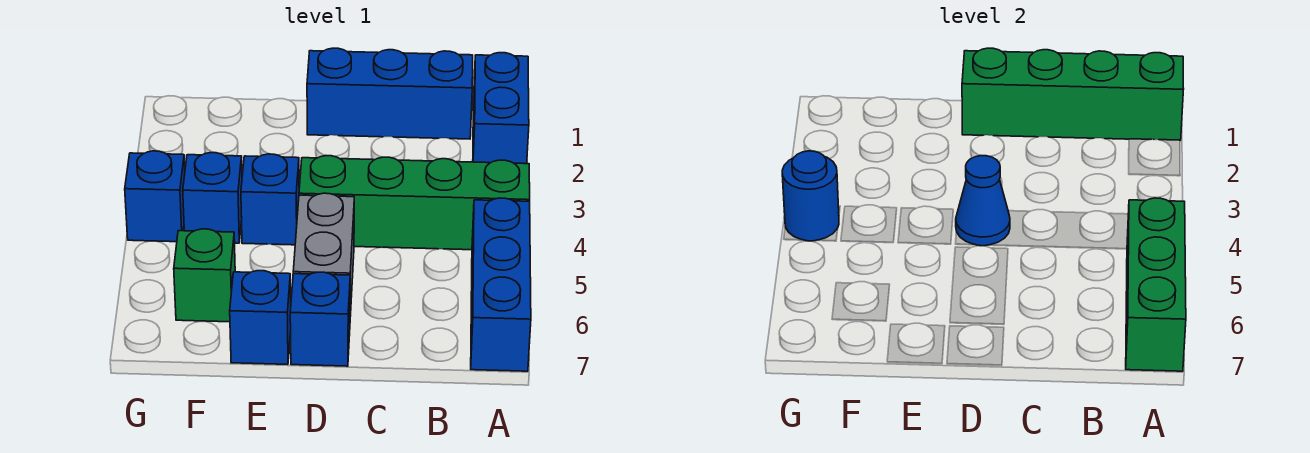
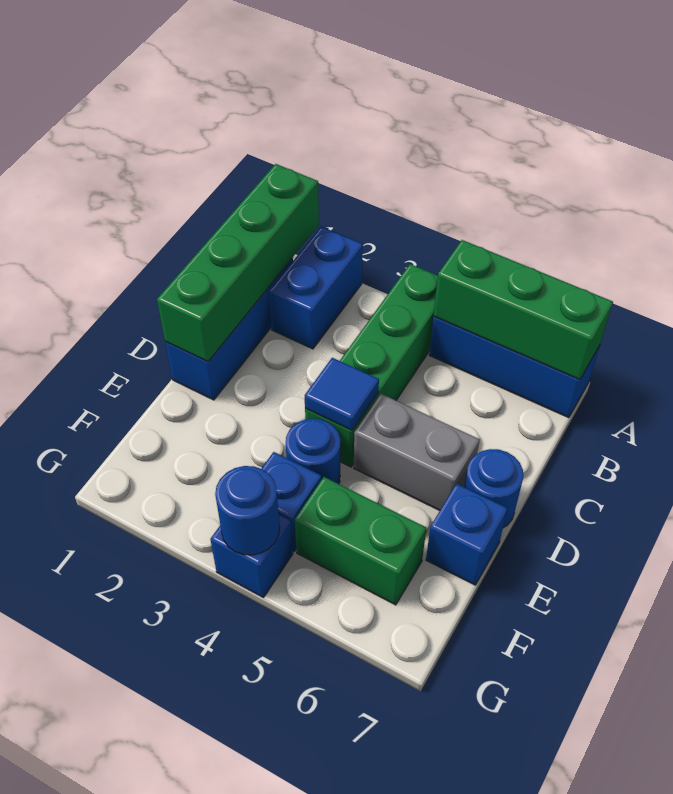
blue 1x2 brick [473,53,529,164] -> blue 1x2 brick turned to [269,227,363,349]
blue 1x1 cone [956,156,1010,246] -> blue 1x1 tile [305,358,379,430]
blue 1x1 brick [290,272,350,366] -> blue 1x1 round brick [464,449,523,528]
blue 1x1 brick [241,154,299,245] -> blue 1x1 round brick [286,419,340,484]
green 1x1 brick [174,229,235,322] -> green 1x2 brick [295,477,426,605]

